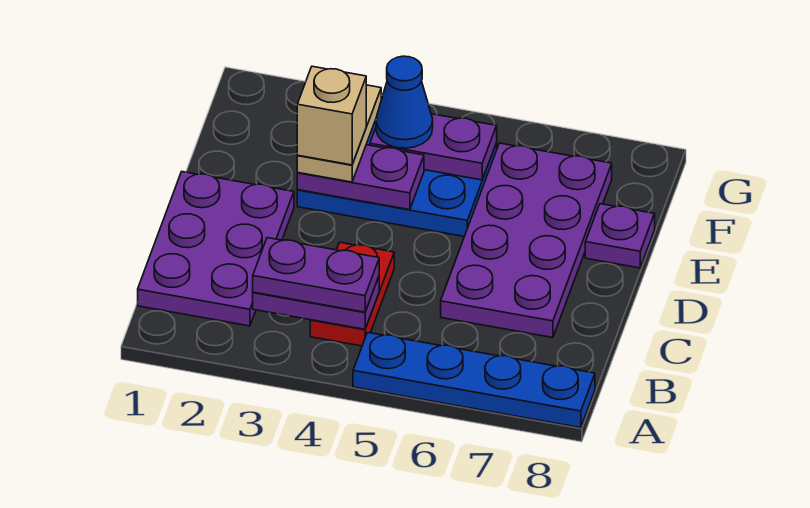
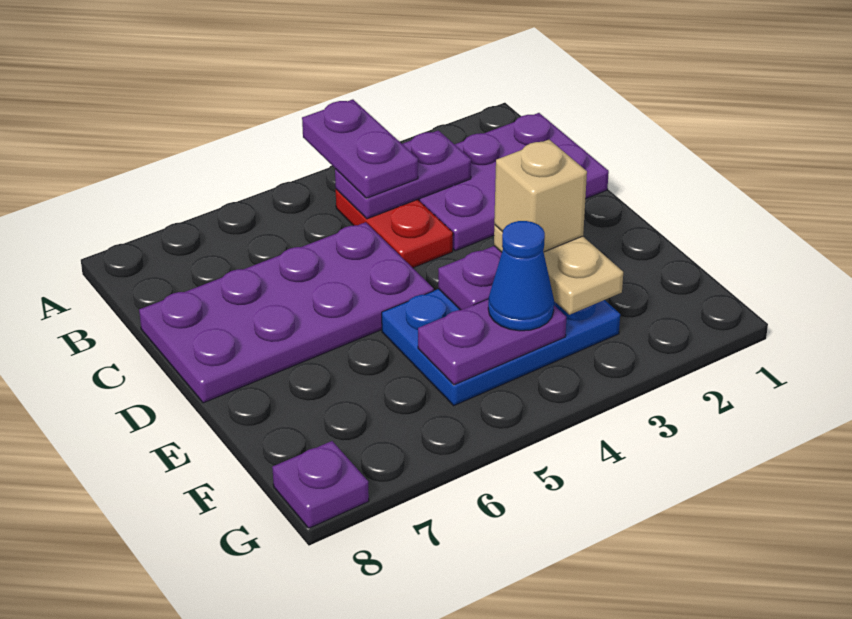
blue 1x4 plate [353,333,595,428] -> none
purple 2x3 plate [138,172,294,326] -> purple 2x3 plate turned to [418,113,609,251]
purple 1x2 plate [253,238,379,312] -> purple 1x2 plate turned to [302,99,418,198]
purple 2x4 plate [441,143,612,338] -> purple 2x4 plate turned to [139,222,434,403]
purple 1x1 plate [585,204,655,268] -> purple 1x1 plate moved to [272,441,369,528]

